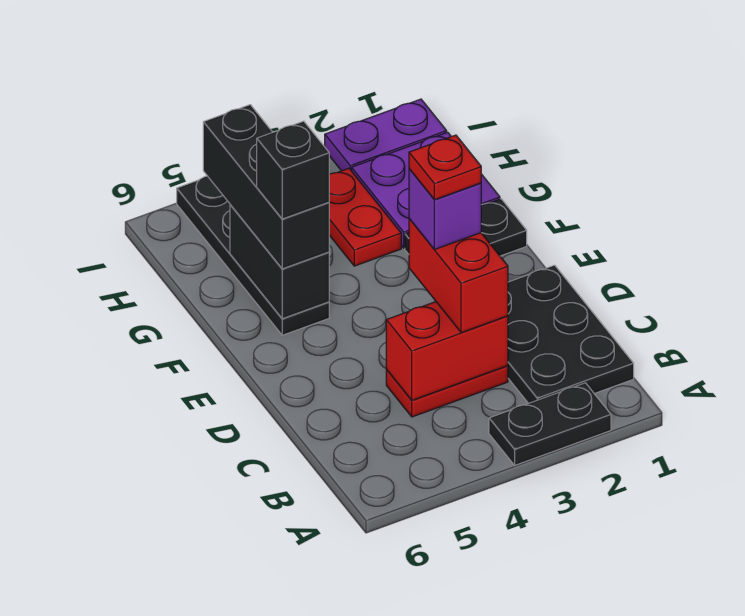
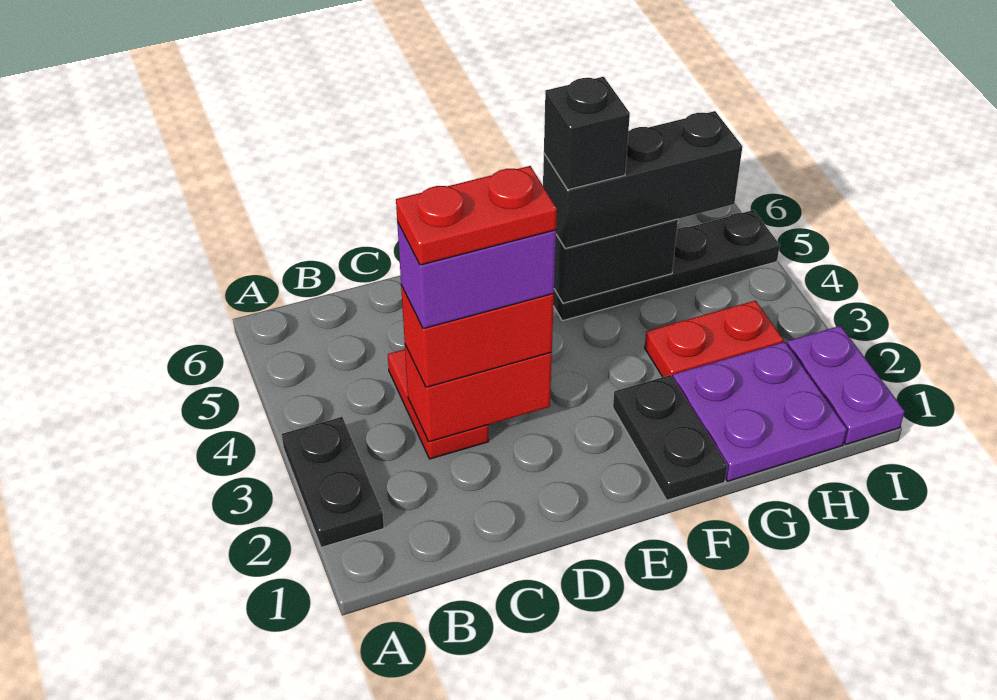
black 2x3 plate [508,265,634,403] -> none
red 1x2 brick [386,302,508,400] -> red 1x2 brick turned to [405,345,552,442]
purple 1x1 brick [409,169,481,250] -> purple 1x2 brick [397,222,556,329]
red 1x1 plate [409,135,481,200] -> red 1x2 plate [396,166,557,265]

